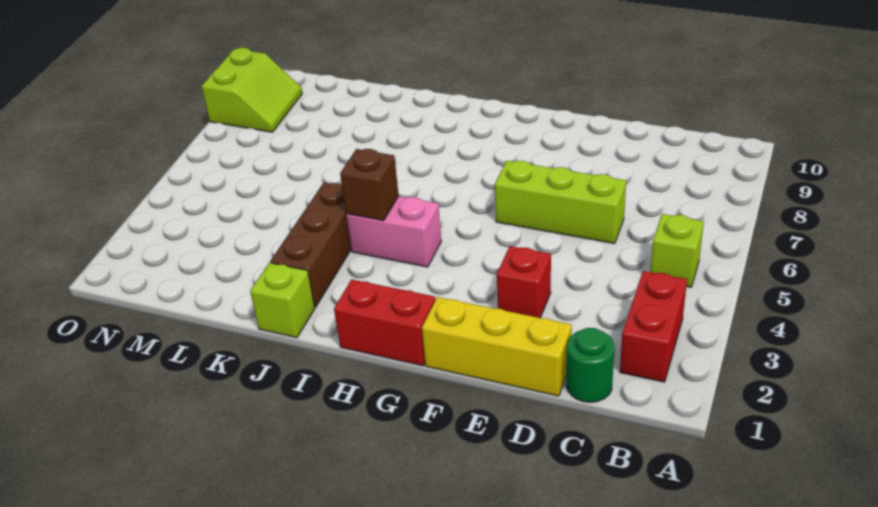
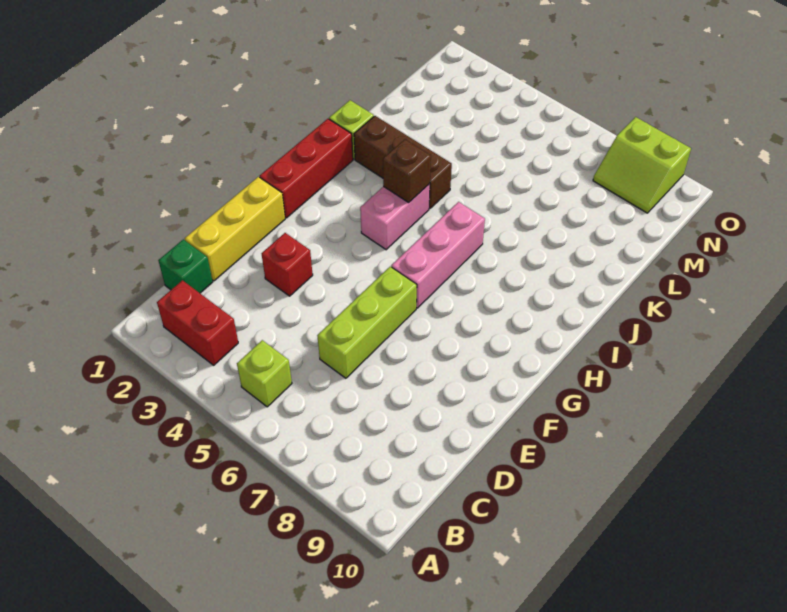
green 1x1 round brick [566,328,615,402] -> green 1x1 brick [158,239,213,293]
red 1x2 brick [334,280,435,366] -> red 1x3 brick [260,119,353,218]
none -> pink 1x3 brick [391,202,485,308]

